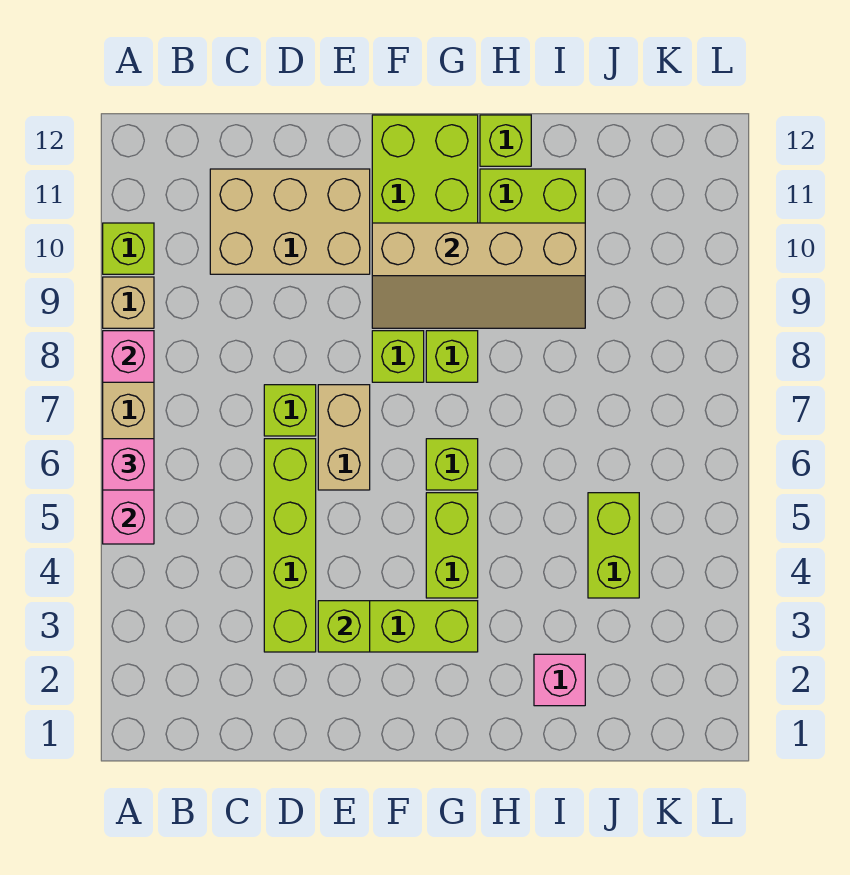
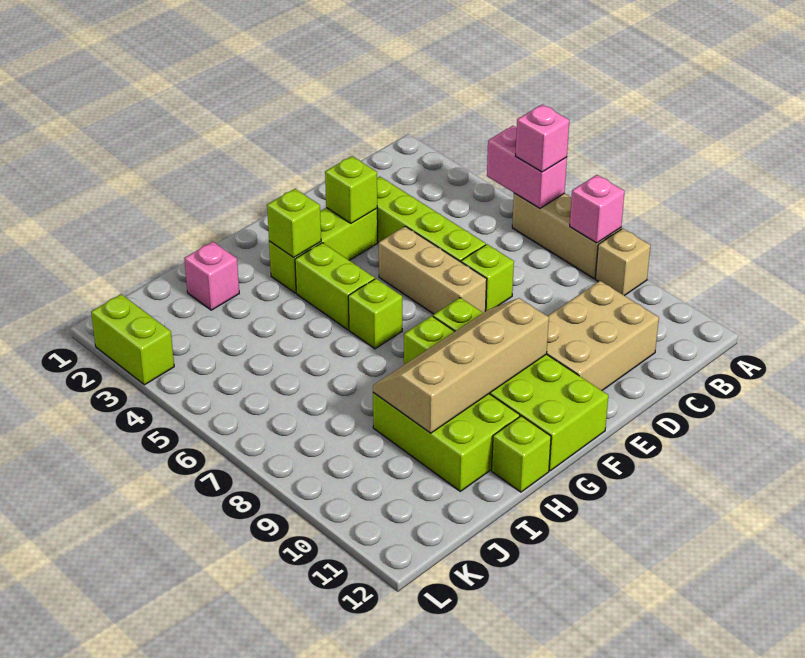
lime 1x1 brick [103,223,154,274] -> lime 1x1 brick moved to [267,189,321,258]
tan 1x2 brick [318,385,370,490] -> tan 1x3 brick [379,226,487,314]
lime 1x2 brick [588,493,639,598] -> lime 1x2 brick moved to [91,294,174,385]

